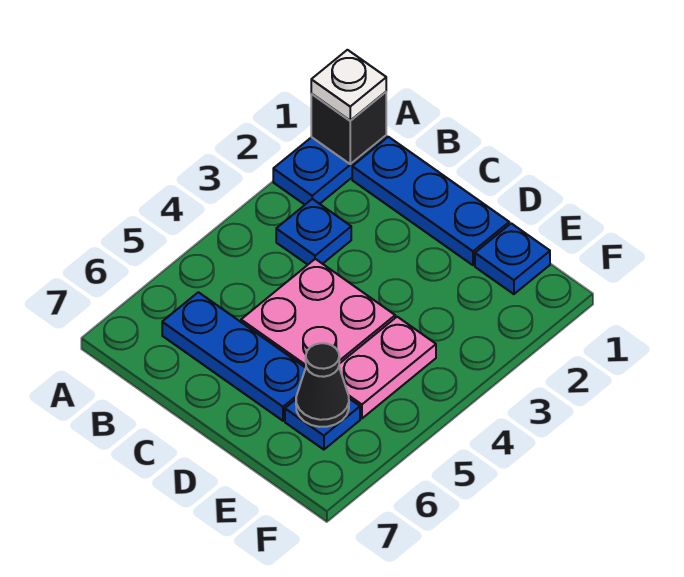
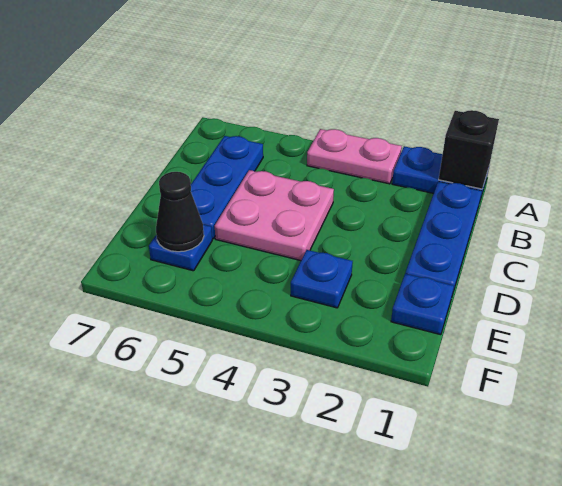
white 1x1 plate [311,50,386,121] -> none
blue 1x1 plate [276,199,351,265] -> blue 1x1 plate moved to [291,250,353,308]
pink 1x2 plate [339,317,436,418] -> pink 1x2 plate moved to [307,129,402,184]

